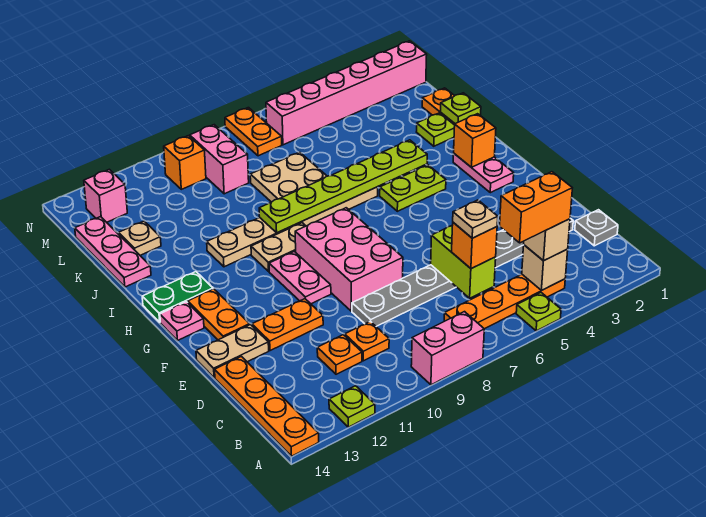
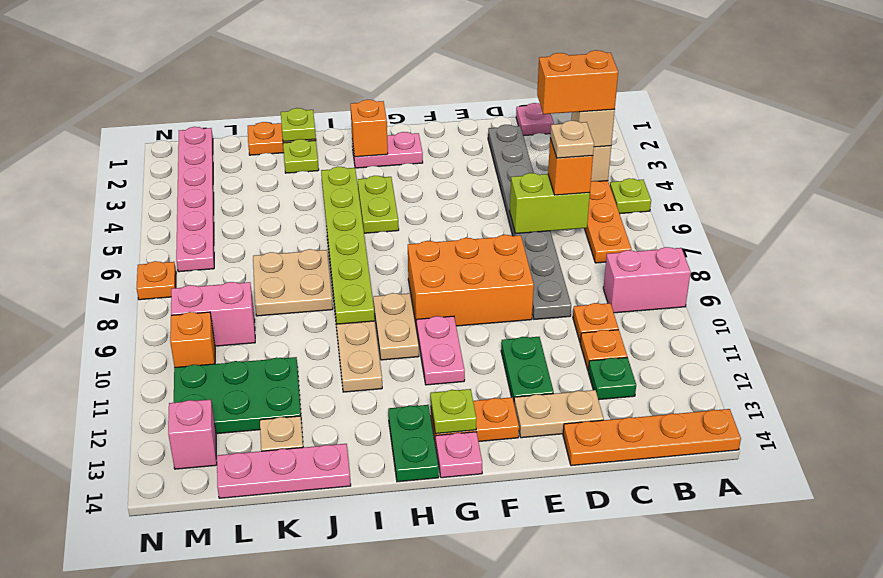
pink 1x2 brick [411,312,484,385] -> pink 1x2 brick turned to [603,247,691,313]
lime 1x1 plate [329,386,375,427] -> lime 1x1 plate moved to [430,389,477,434]
orange 1x2 brick [500,172,572,243] -> orange 1x2 brick turned to [537,50,618,114]
grey 1x1 plate [575,210,618,246] -> pink 1x1 plate [516,103,554,136]
none -> green 1x1 plate [588,357,636,400]
pink 2x3 brick [295,208,403,311] -> orange 2x3 brick [408,235,534,329]
orange 1x2 plate [252,299,323,351] -> green 1x2 plate [501,337,554,402]
tan 1x2 plate [196,325,269,378] -> tan 1x2 plate turned to [514,390,604,438]
pink 1x2 plate [269,251,331,304] -> pink 1x2 plate turned to [416,316,465,385]
none -> green 2x3 plate [174,357,301,434]
pink 1x6 brick [266,41,427,145] -> pink 1x6 plate [176,127,214,272]
orange 1x2 plate [225,108,282,156] -> orange 1x1 plate [137,261,176,300]

